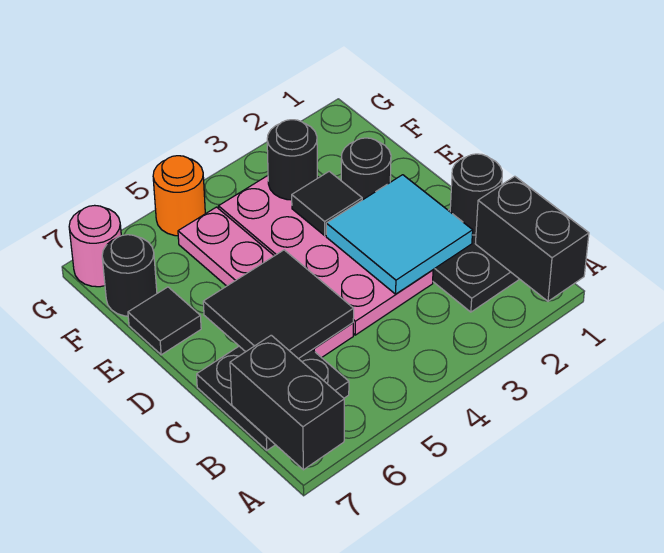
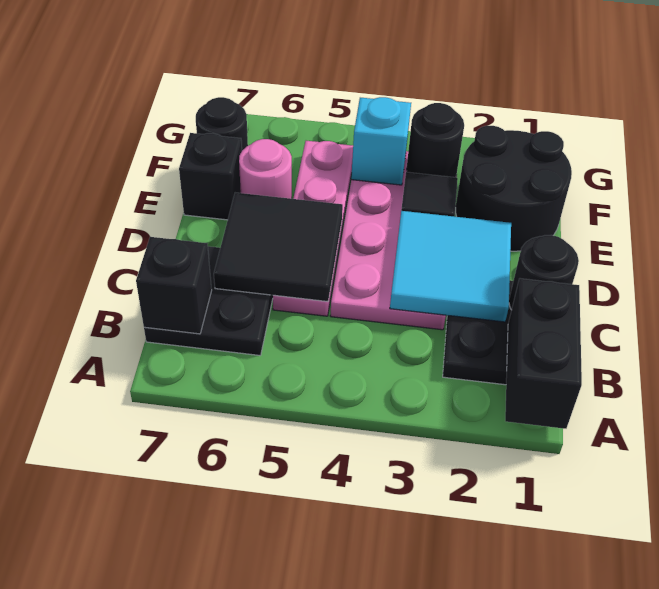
black 1x2 brick [230,335,344,470] -> black 1x1 brick [136,237,212,334]
black 1x1 round brick [341,138,391,200] -> black 2x2 round brick [456,126,572,251]
black 1x1 tile [128,287,201,355] -> black 1x1 brick [179,133,242,220]
none -> cyan 1x1 brick [351,97,411,185]
orange 1x1 round brick [153,156,205,236] -> none
pink 1x1 round brick [69,205,121,287] -> pink 1x1 round brick moved to [239,139,292,199]

